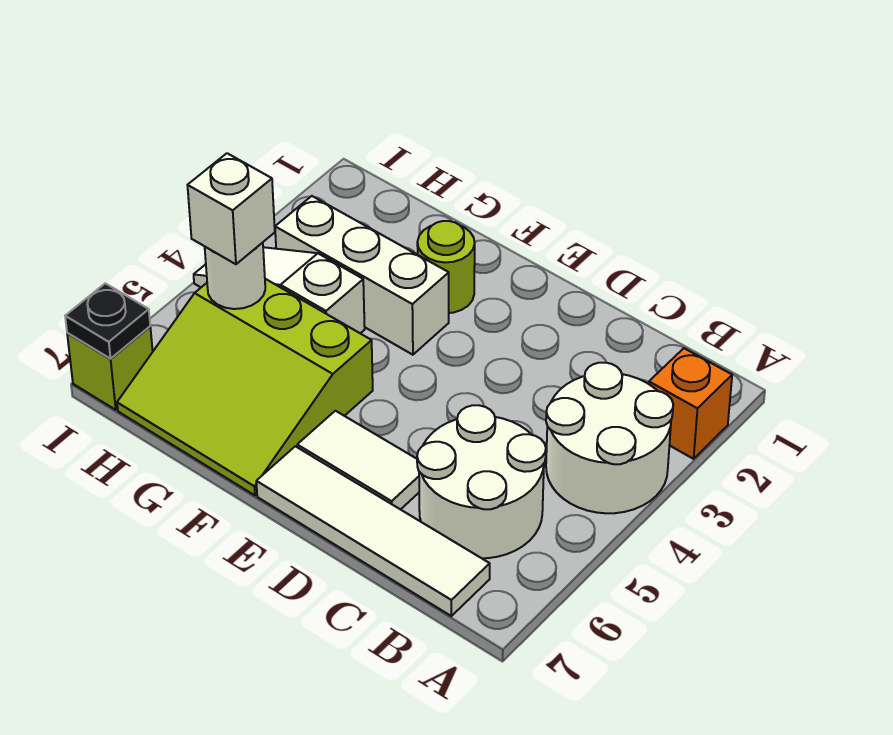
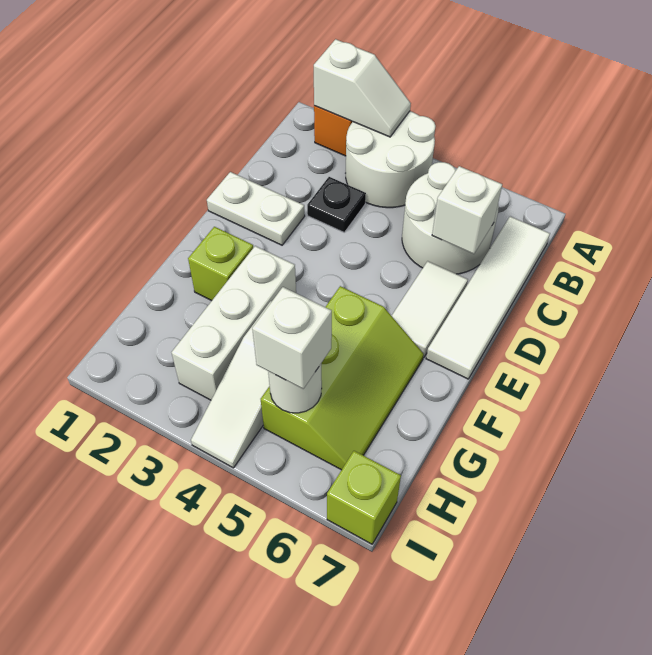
none -> white 1x2 slope [314,39,411,137]
none -> white 1x1 brick [432,166,502,254]
none -> white 1x2 plate [207,172,305,245]
lime 1x1 round brick [417,221,475,313] -> lime 1x1 brick [188,227,253,301]
lime 3x3 slope [117,279,373,495] -> lime 2x3 slope [261,286,424,470]
black 1x1 plate [65,283,150,359] -> black 1x1 plate moved to [307,177,366,232]

